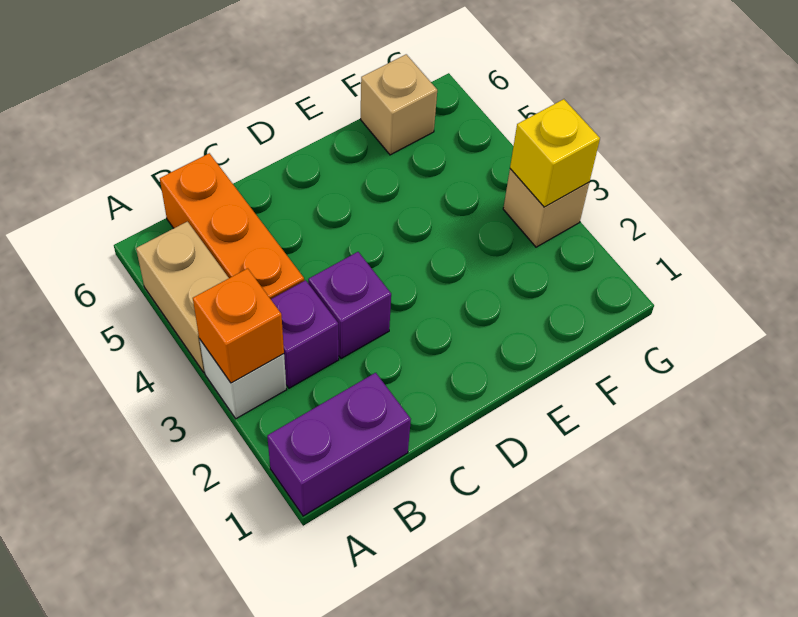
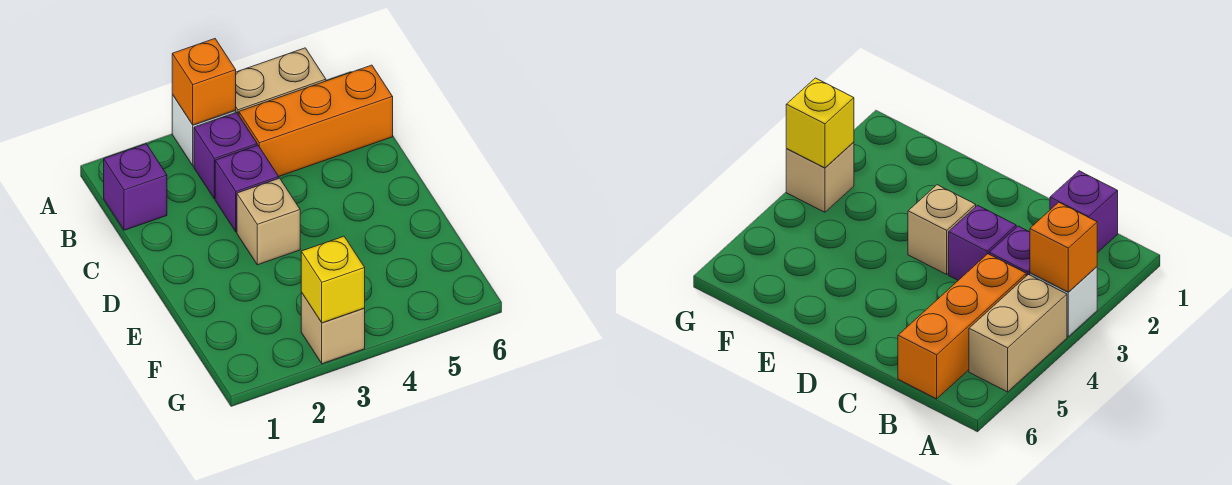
purple 1x2 brick [267,373,411,516] -> purple 1x1 brick [104,144,167,230]
tan 1x1 brick [361,54,437,155] -> tan 1x1 brick moved to [237,178,300,265]

